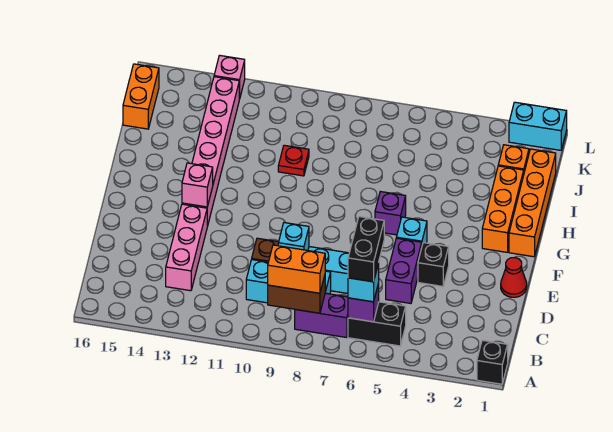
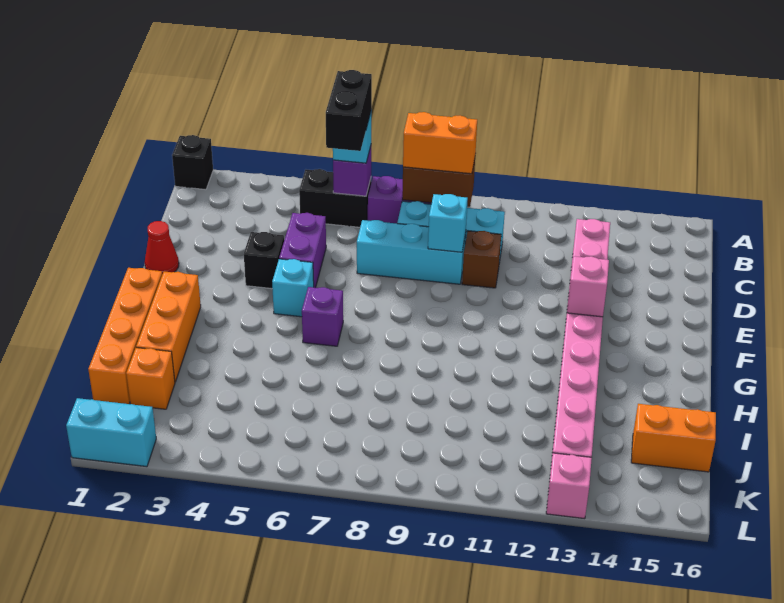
red 1x1 plate [278,145,309,176] -> none
orange 1x2 brick [123,64,159,129] -> orange 1x2 brick turned to [631,404,716,472]

